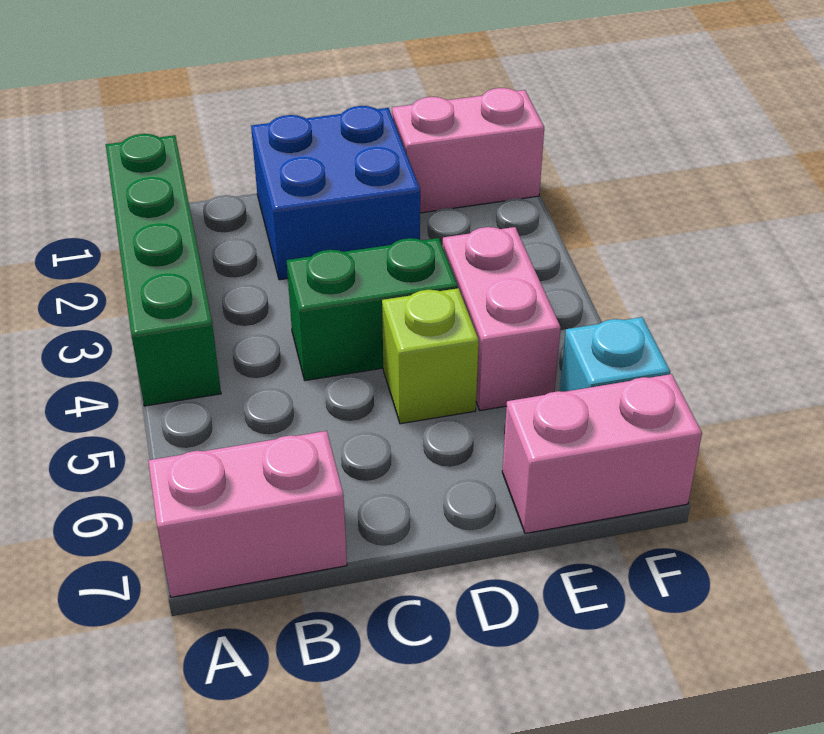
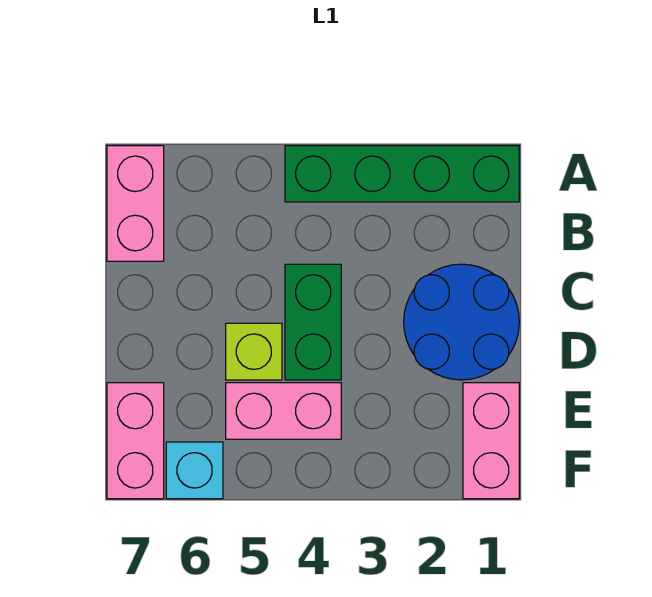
blue 2x2 brick [251,106,420,280] -> blue 2x2 round brick [404,264,519,380]

